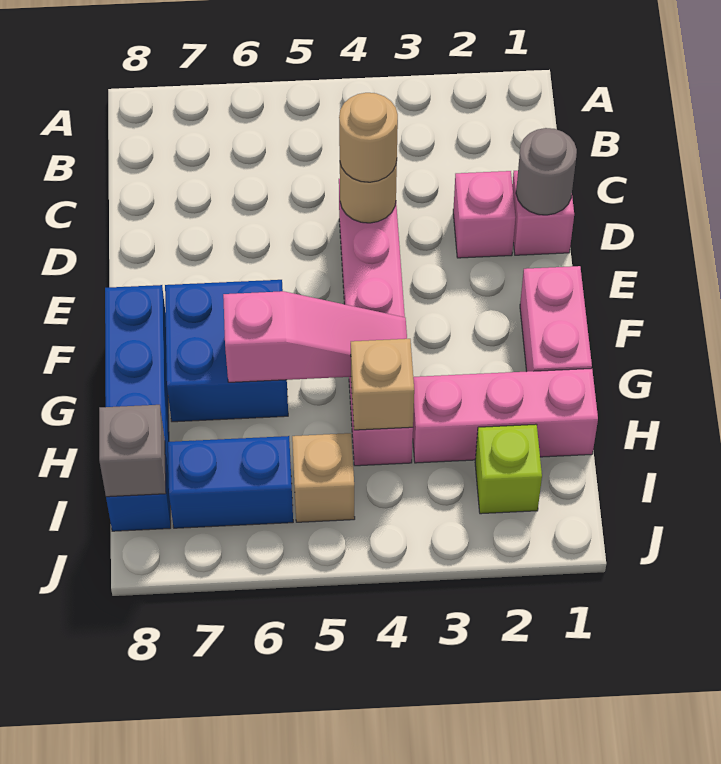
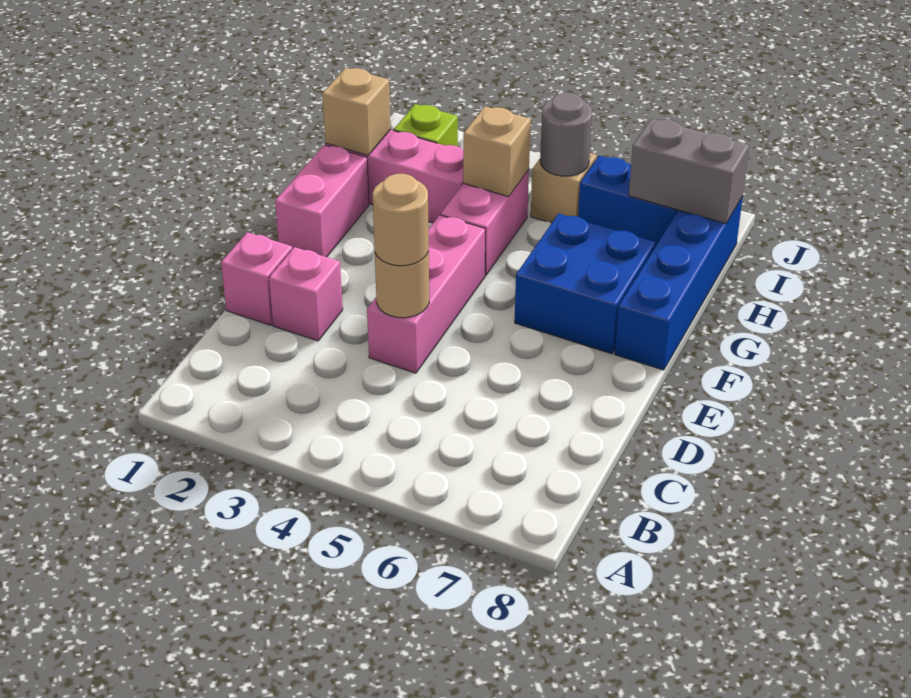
grey 1x1 round brick [516,128,577,215] -> grey 1x1 round brick moved to [540,93,592,176]
pink 1x3 slope [223,291,407,382] -> none
none -> tan 1x1 brick [322,68,390,155]
grey 1x1 brick [99,405,166,497] -> grey 1x2 brick [629,118,749,224]

